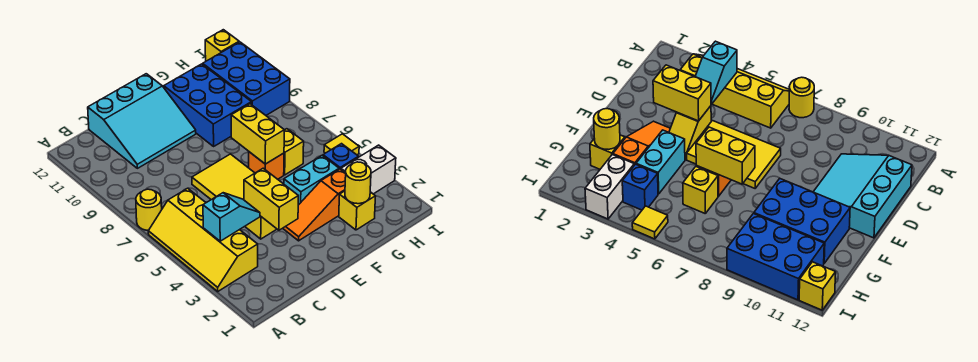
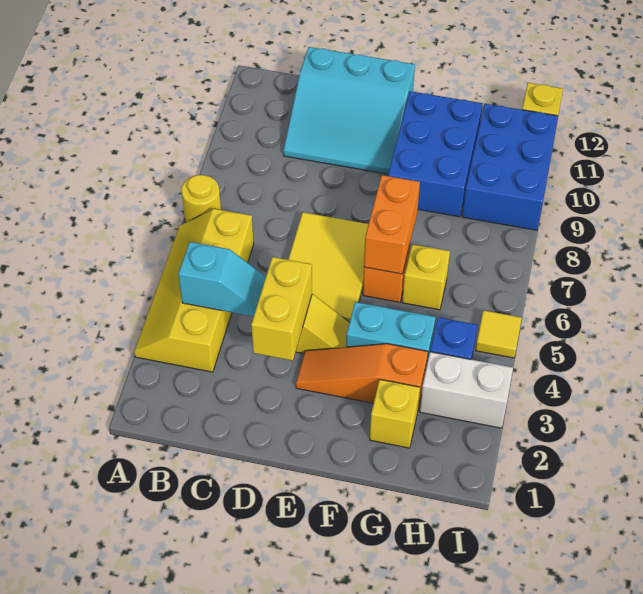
yellow 1x2 brick [231,104,284,164] -> orange 1x2 brick [364,175,420,274]
yellow 1x1 round brick [345,162,371,204] -> none

